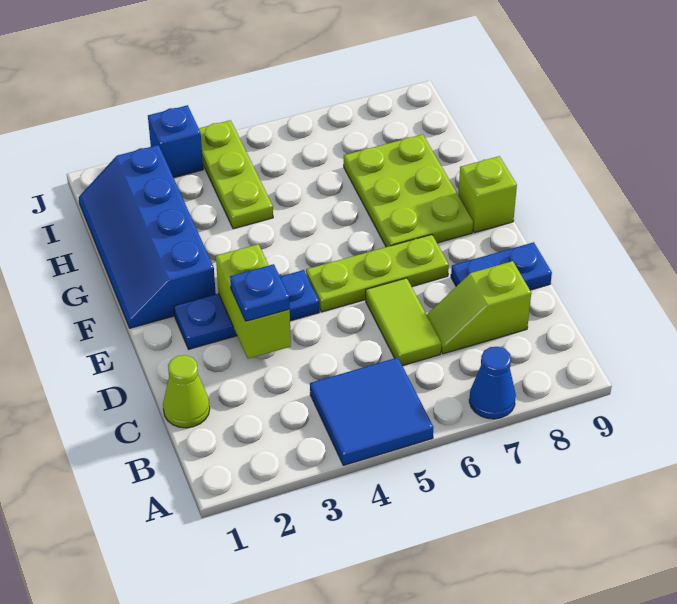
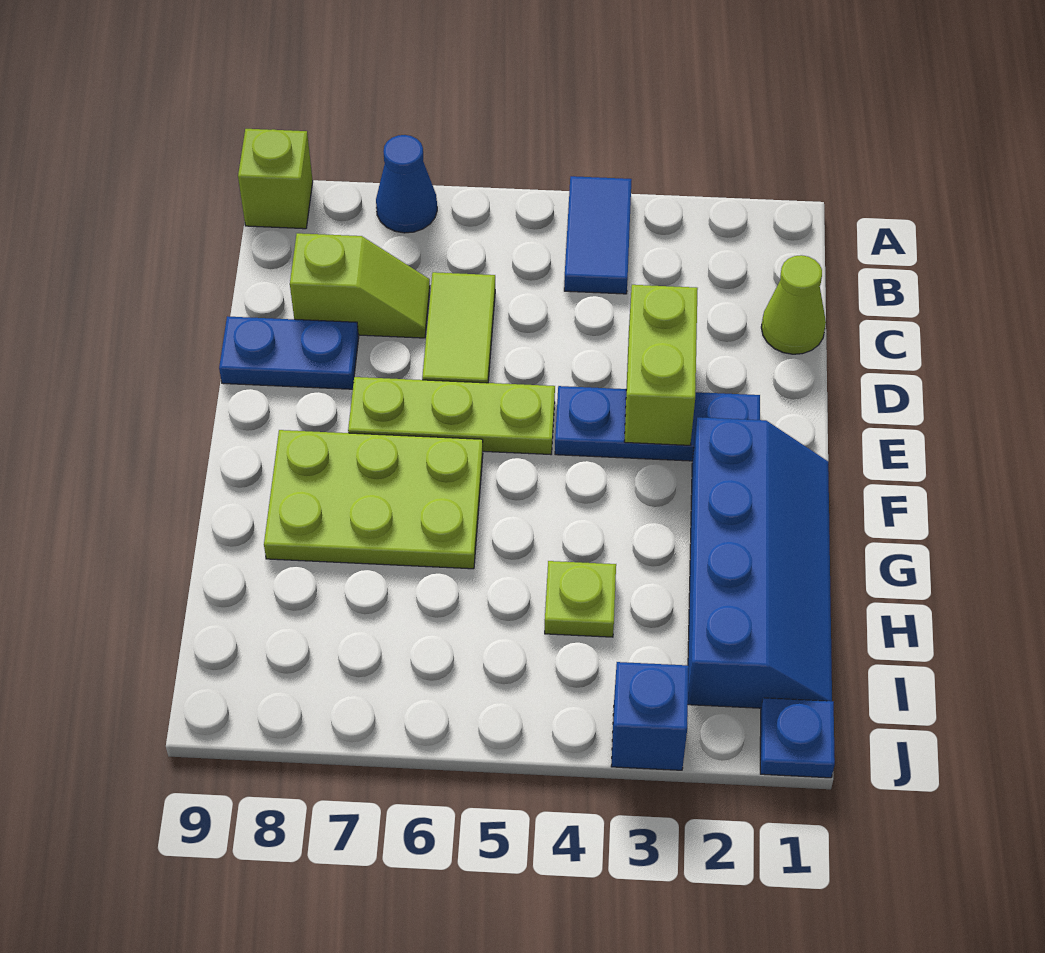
blue 2x2 tile [310,357,434,465] -> blue 1x2 tile [564,176,632,294]
blue 1x1 plate [230,264,290,321] -> blue 1x1 plate moved to [760,698,835,778]
lime 2x3 plate [344,134,473,247] -> lime 2x3 plate turned to [264,430,483,569]
lime 1x1 brick [458,156,517,233] -> lime 1x1 brick moved to [238,129,313,229]
lime 1x3 plate [199,120,273,229] -> lime 1x1 plate [545,561,616,637]

